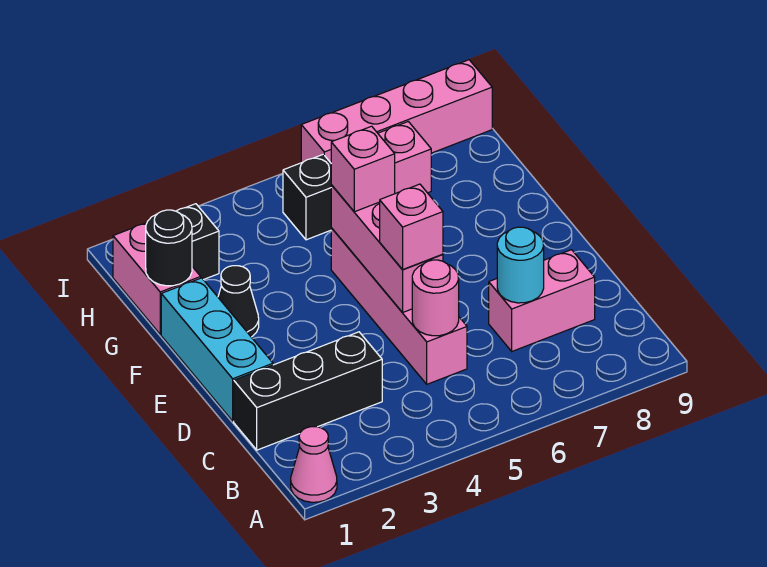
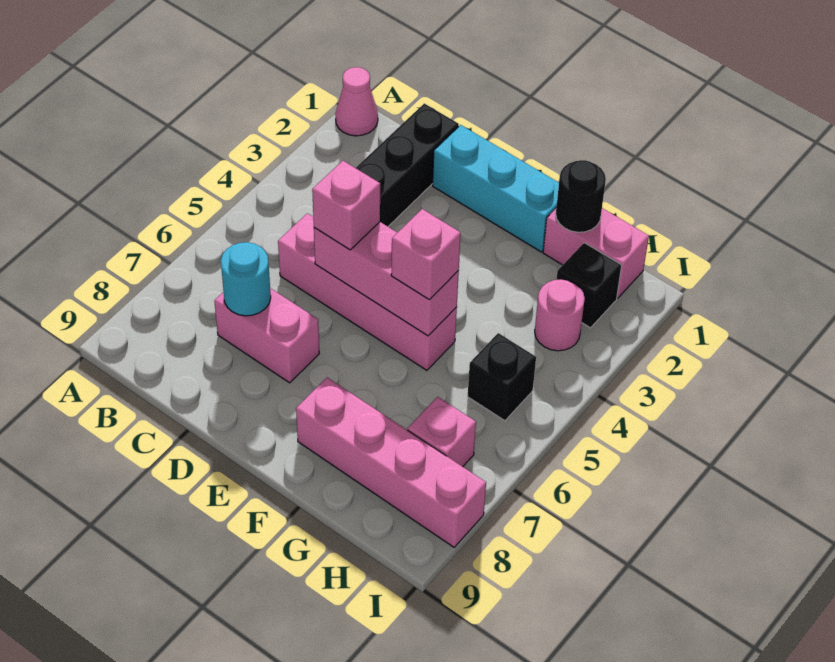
pink 1x1 round brick [412,260,459,336] -> pink 1x1 round brick moved to [535,279,585,351]
pink 1x2 brick [489,250,595,351] -> pink 1x2 brick turned to [214,288,319,383]
black 1x1 cone [218,266,259,337] -> none
pink 1x4 brick [301,60,492,163] -> pink 1x4 brick turned to [296,378,486,547]

